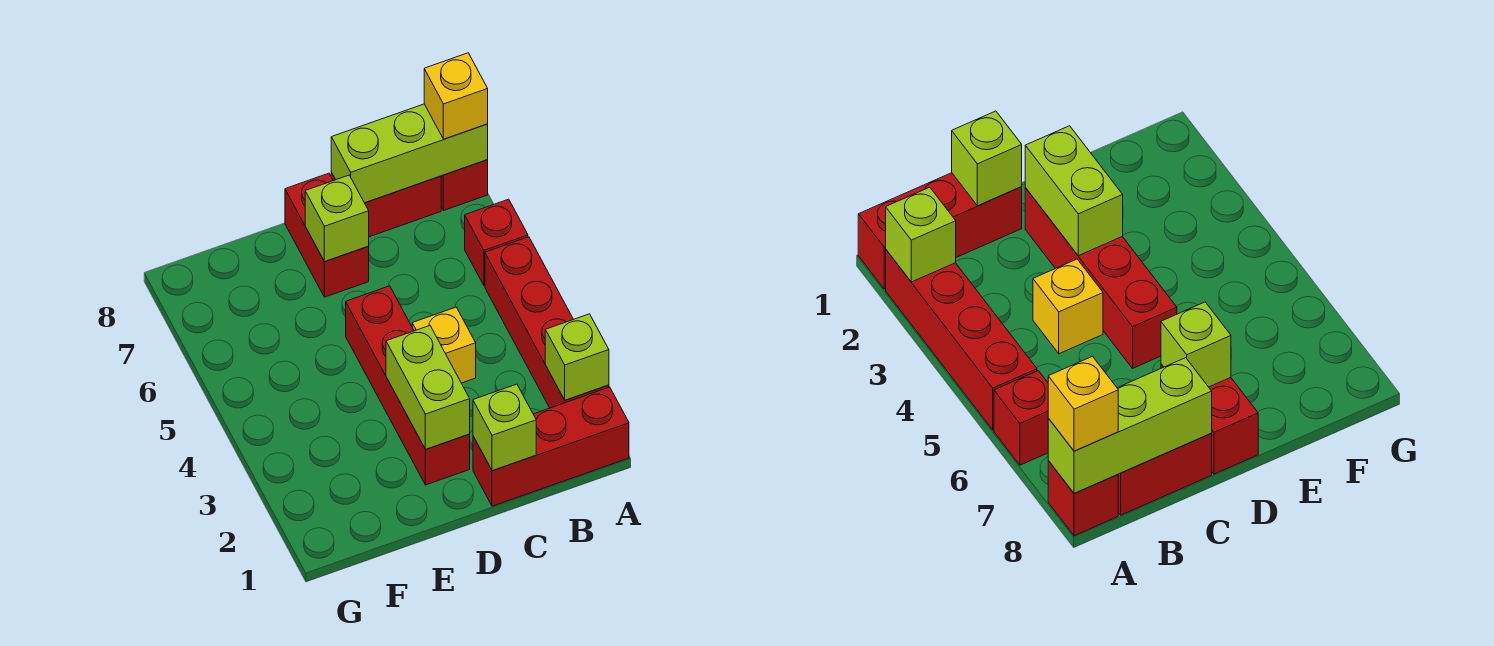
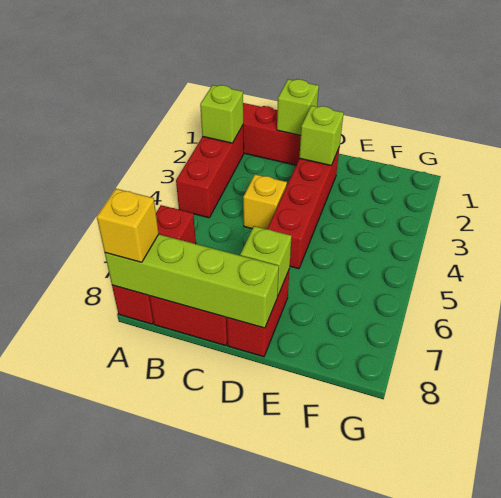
red 1x4 brick [485,237,609,408] -> red 1x3 brick [176,126,244,218]
lime 1x3 brick [331,104,488,203] -> lime 1x4 brick [105,234,279,328]
lime 1x2 brick [386,326,470,450] -> lime 1x1 brick [299,106,343,165]

